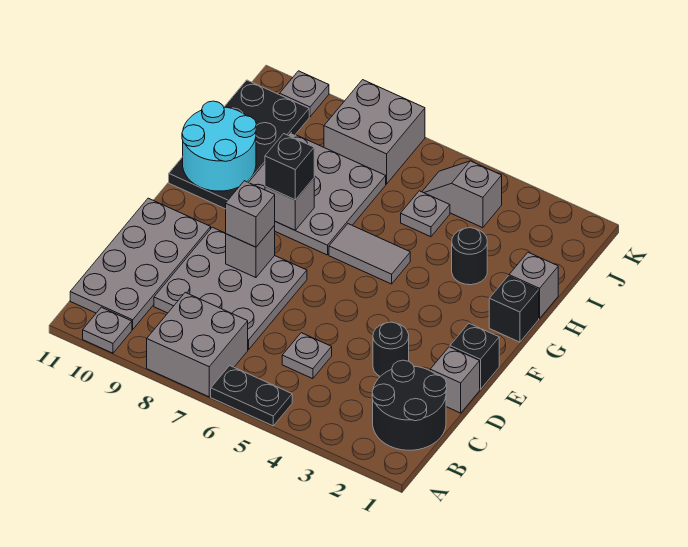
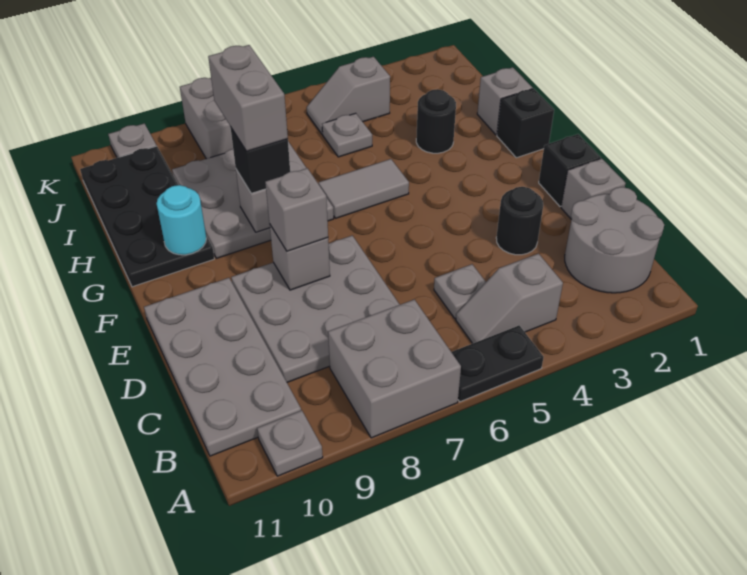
black 2x2 round brick [372,360,447,450] -> grey 2x2 round brick [565,187,664,293]
none -> grey 1x2 slope [456,254,563,343]
none -> grey 1x2 brick [208,45,288,151]
cyan 2x2 round brick [182,101,256,191] -> cyan 1x1 round brick [156,185,206,255]

